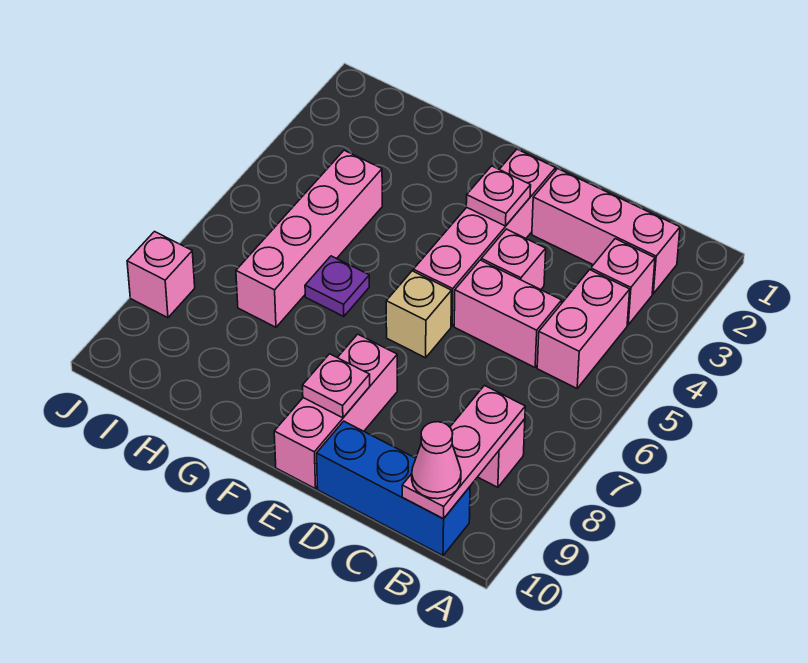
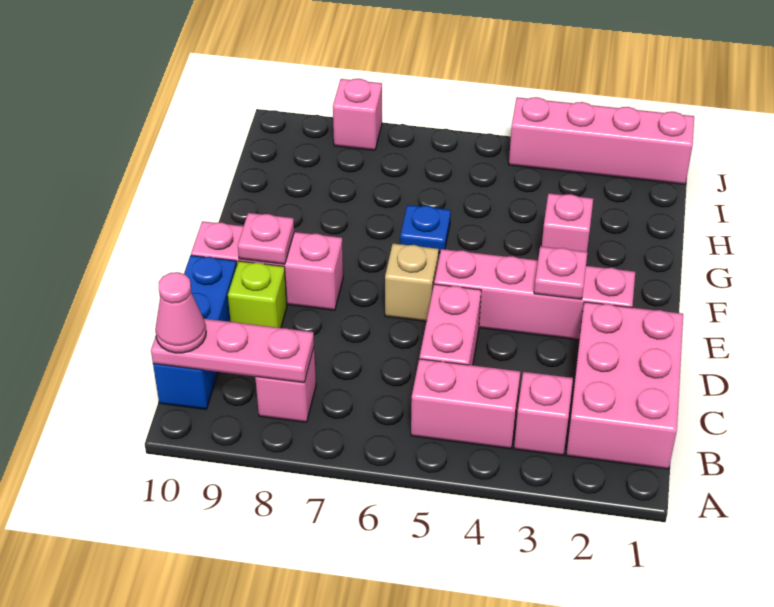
pink 1x3 brick [532,169,680,294] -> pink 2x3 brick [566,302,683,469]
pink 1x1 brick [481,229,546,290] -> pink 1x1 brick moved to [542,193,593,252]
none -> lime 1x1 brick [228,261,287,328]
purple 1x1 plate [305,256,369,317] -> blue 1x1 plate [400,205,451,253]
pink 1x4 brick [236,150,382,327] -> pink 1x4 brick moved to [509,97,694,184]

